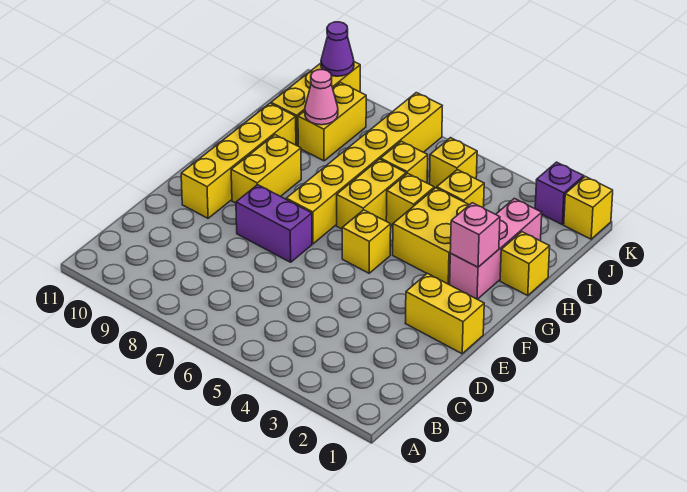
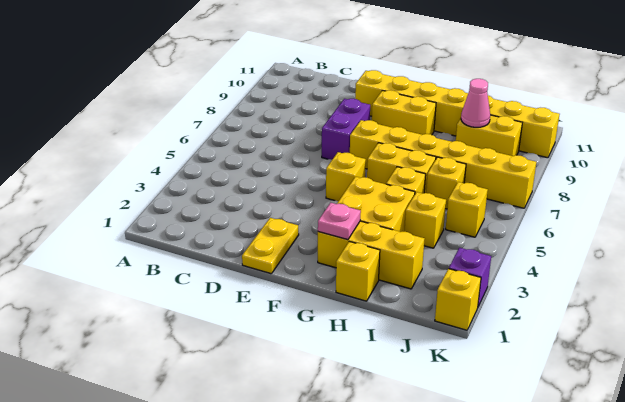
yellow 1x2 brick [405,273,484,354] -> yellow 1x2 plate [242,218,299,274]
pink 1x3 brick [450,198,542,299] -> yellow 1x3 brick [318,221,424,289]
pink 1x1 brick [450,203,500,267] -> pink 1x1 plate [318,203,361,240]
purple 1x1 cone [321,22,354,76] -> none

